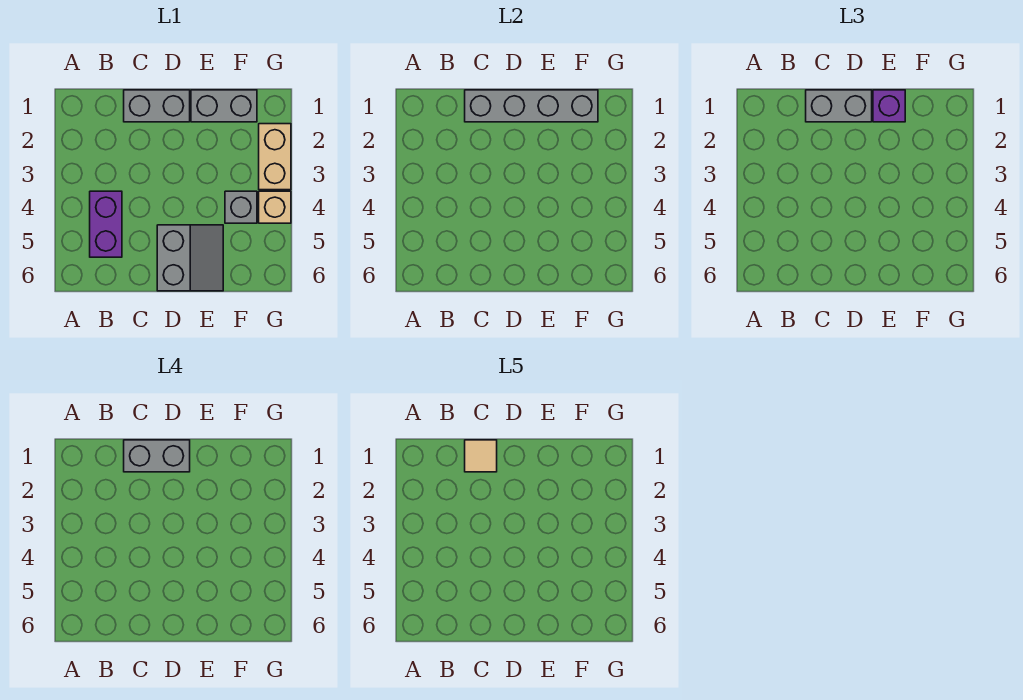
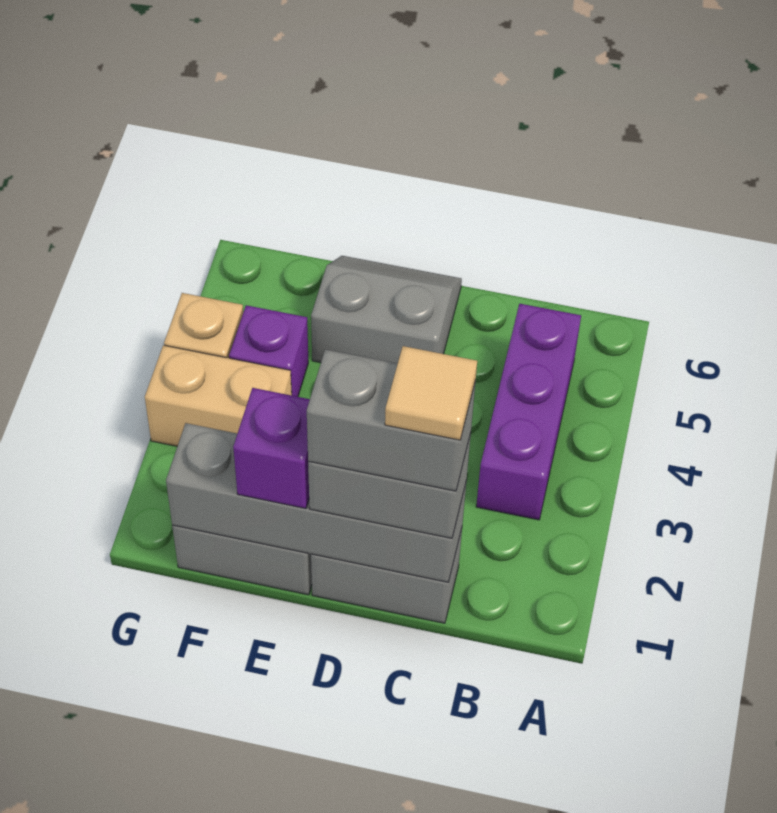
purple 1x2 brick [90,191,122,257] -> purple 1x3 brick [476,304,581,520]
grey 2x2 slope [157,225,223,291] -> grey 2x2 slope turned to [311,256,462,364]
grey 1x1 brick [225,191,257,223] -> purple 1x1 brick [229,305,308,397]
tan 1x2 brick [259,124,291,190] -> tan 1x2 brick turned to [145,345,292,446]

